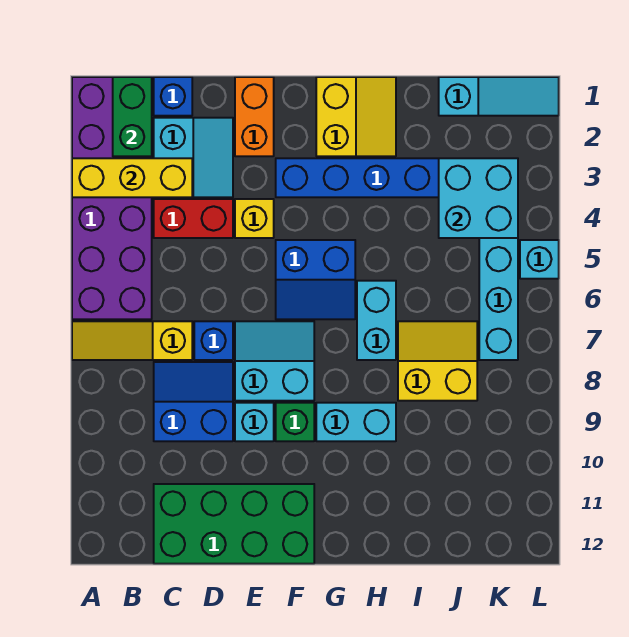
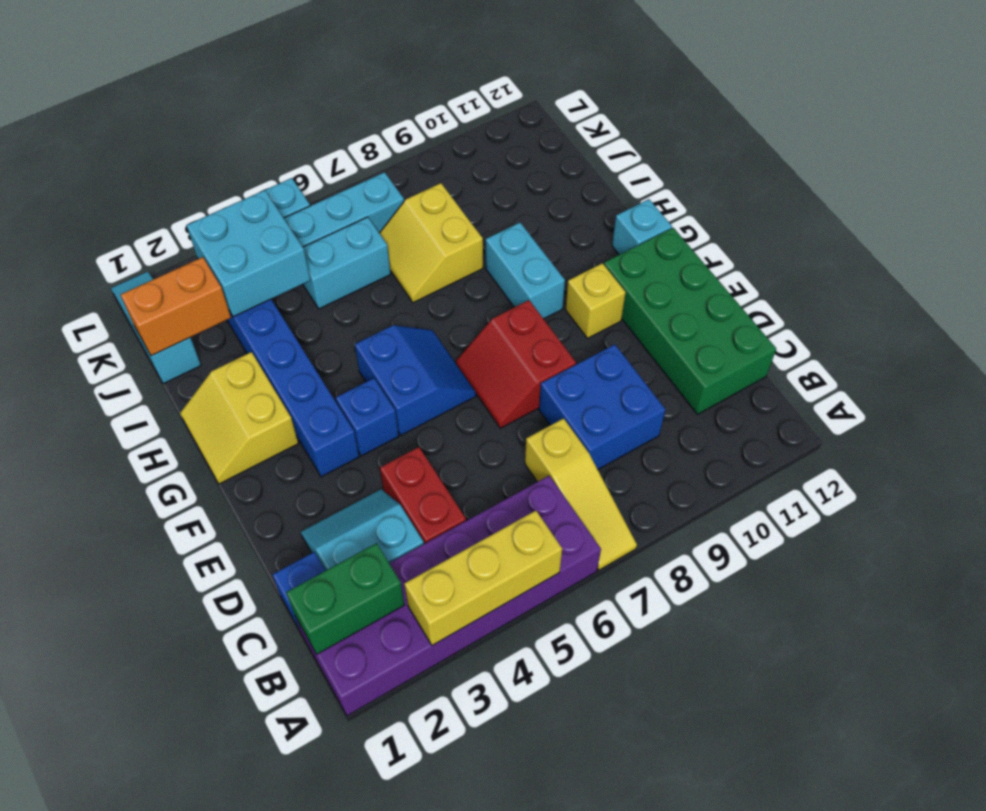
yellow 1x3 brick [72,158,192,197] -> yellow 1x3 brick turned to [404,510,562,645]
blue 2x2 slope [154,362,233,441] -> blue 2x2 brick [539,344,666,469]
blue 1x1 brick [194,321,233,360] -> blue 1x1 brick moved to [336,378,399,456]
orange 1x2 brick [235,77,274,156] -> orange 1x2 brick moved to [121,257,231,356]
yellow 1x1 brick [235,199,274,238] -> yellow 1x1 brick moved to [565,263,626,338]
cyan 2x2 slope [235,321,314,401] -> red 2x2 slope [456,300,576,428]
cyan 1x1 brick [235,403,274,441] -> cyan 1x1 brick moved to [612,199,672,255]
green 1x1 brick [276,403,314,441] -> none
yellow 2x2 slope [316,77,396,156] -> yellow 2x2 slope turned to [180,352,298,484]
cyan 1x2 brick [357,281,396,360] -> cyan 1x2 brick moved to [303,217,391,309]

